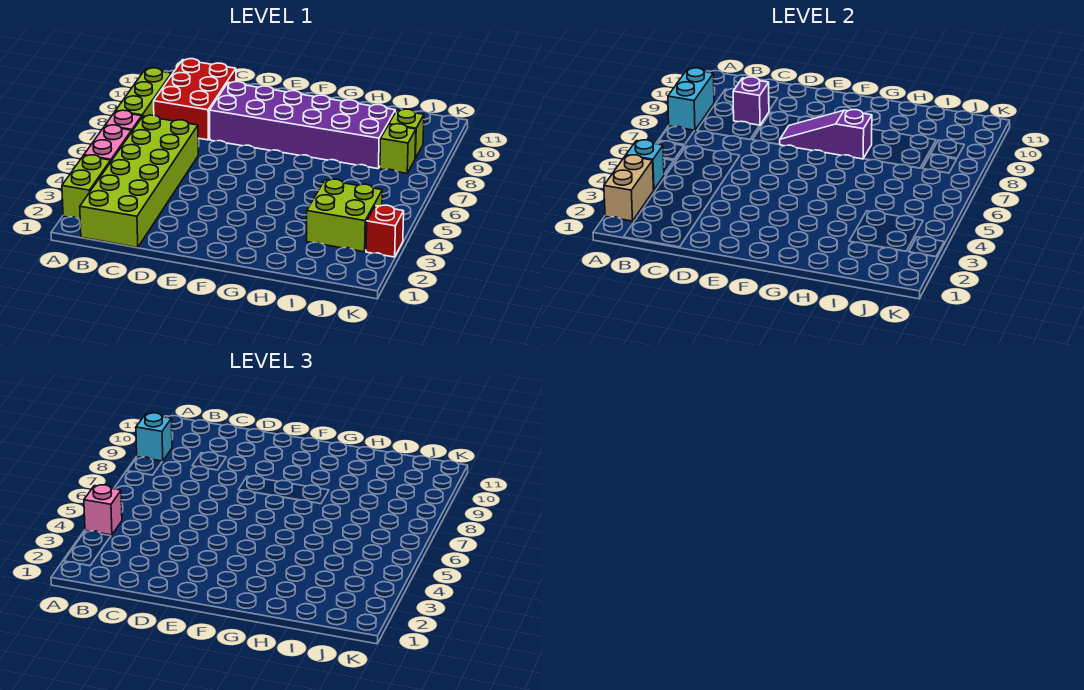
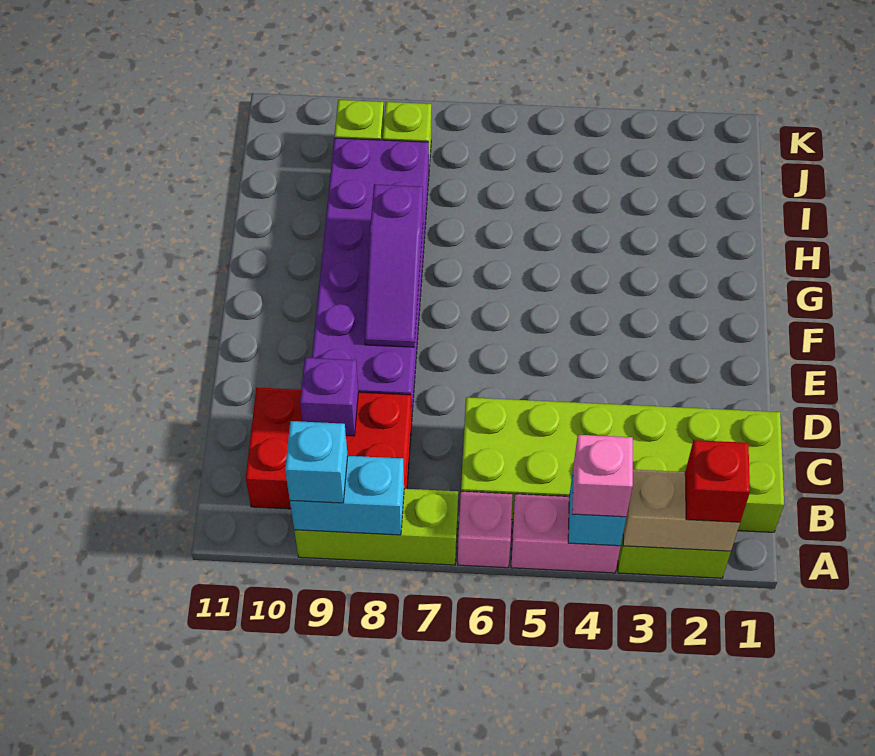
lime 2x2 brick [307,179,382,252] -> none
red 1x1 brick [366,205,404,257] -> red 1x1 brick moved to [685,440,750,522]

